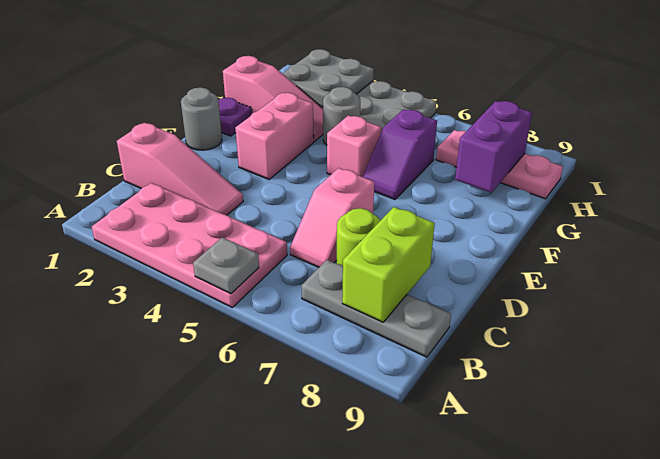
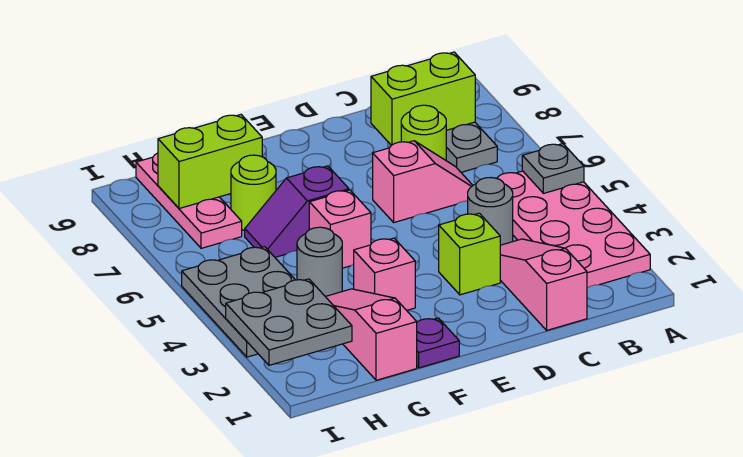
none -> lime 1x1 brick [439,213,500,295]
grey 1x1 round brick [181,87,222,150] -> grey 1x1 round brick moved to [468,178,513,245]
pink 1x2 brick [235,93,314,179] -> pink 1x1 brick [354,238,415,310]
purple 1x2 slope [363,109,437,199] -> purple 1x2 slope turned to [245,166,349,257]
none -> lime 1x1 round brick [231,155,276,230]
purple 1x2 brick [455,101,532,193] -> lime 1x2 brick [158,115,262,209]

